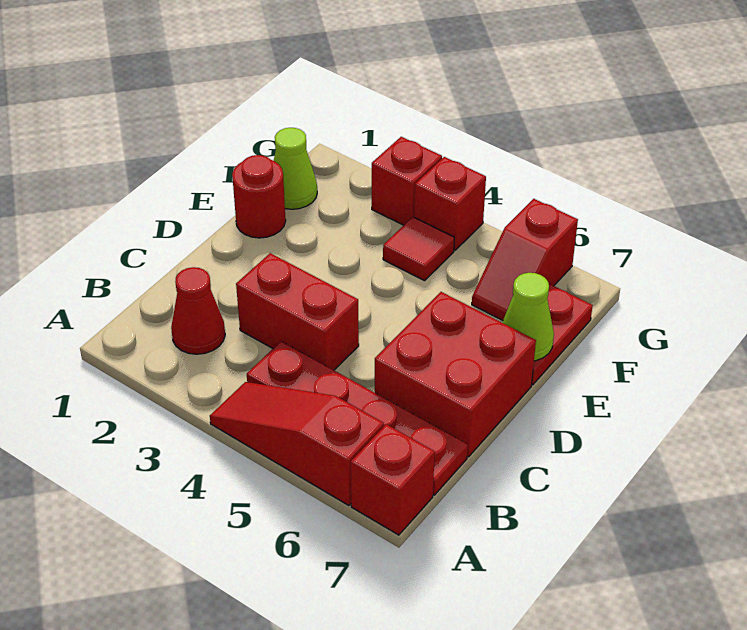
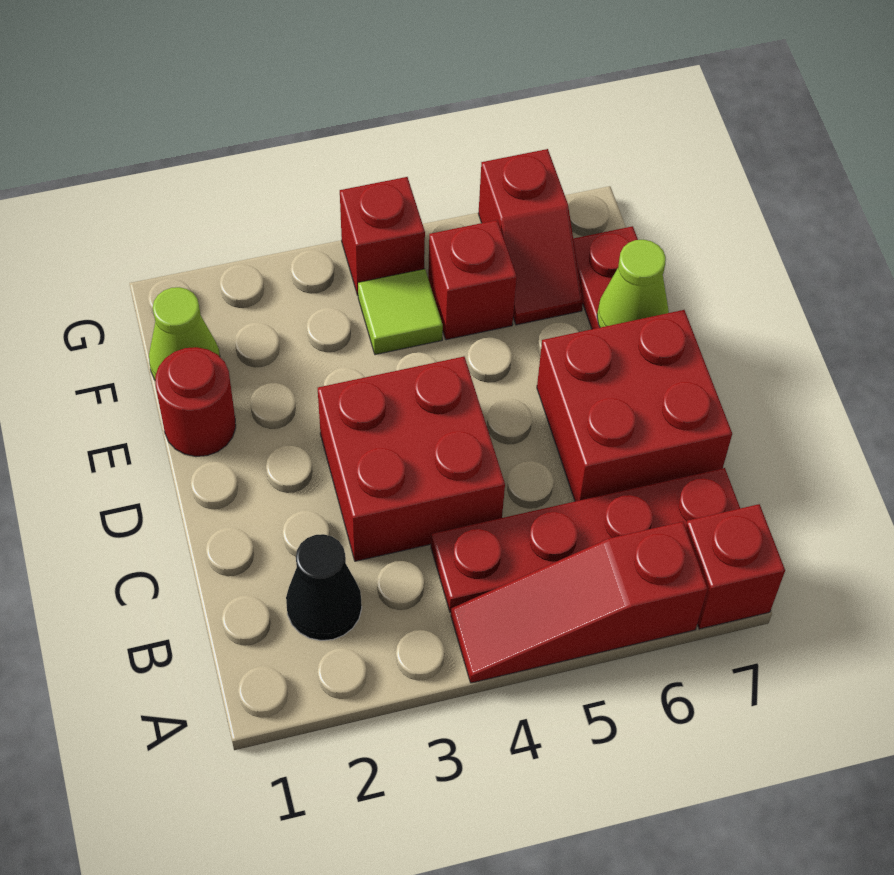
red 1x1 cone [171,267,225,354] -> black 1x1 cone [286,534,362,641]
red 1x2 brick [236,253,359,370] -> red 2x2 brick [318,357,505,561]
red 1x1 tile [383,217,454,281] -> lime 1x1 tile [358,269,443,355]
red 1x1 brick [372,137,442,225] -> red 1x1 brick moved to [428,220,517,340]

